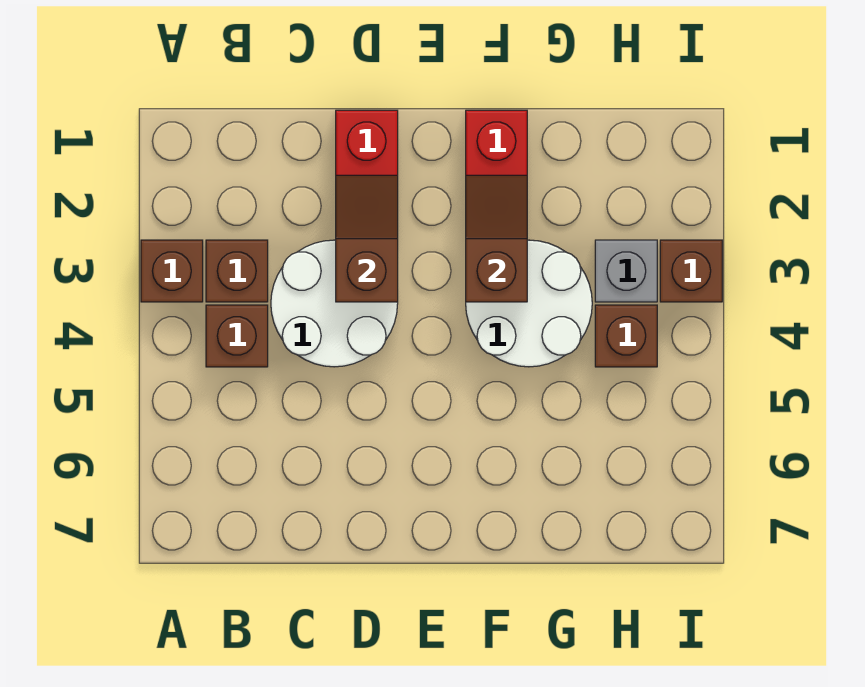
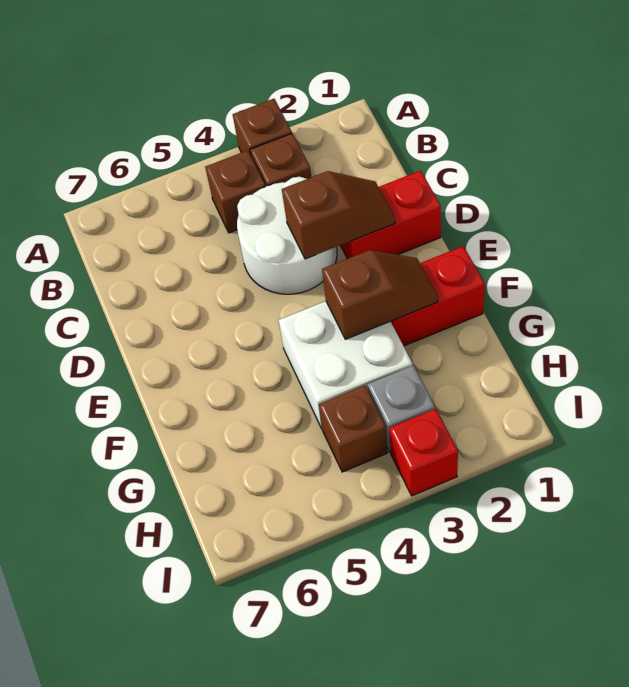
white 2x2 round brick [466,240,592,367] -> white 2x2 brick [279,301,413,428]
brown 1x1 brick [660,240,722,302] -> red 1x1 brick [389,409,458,496]

